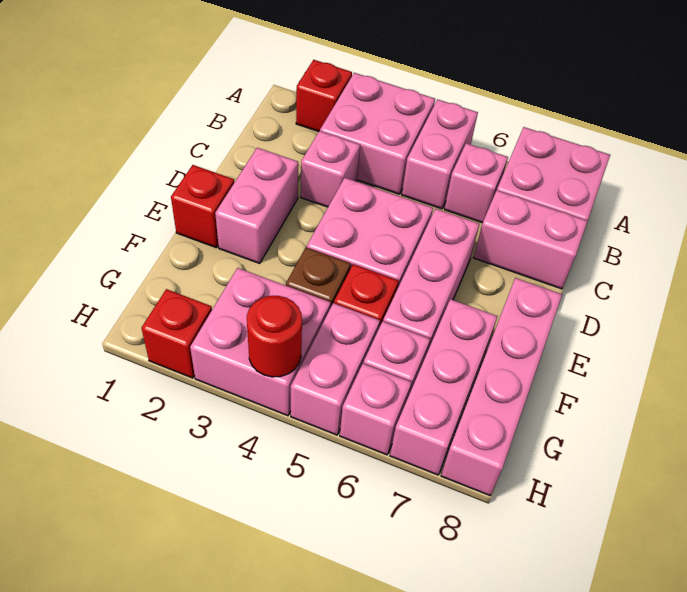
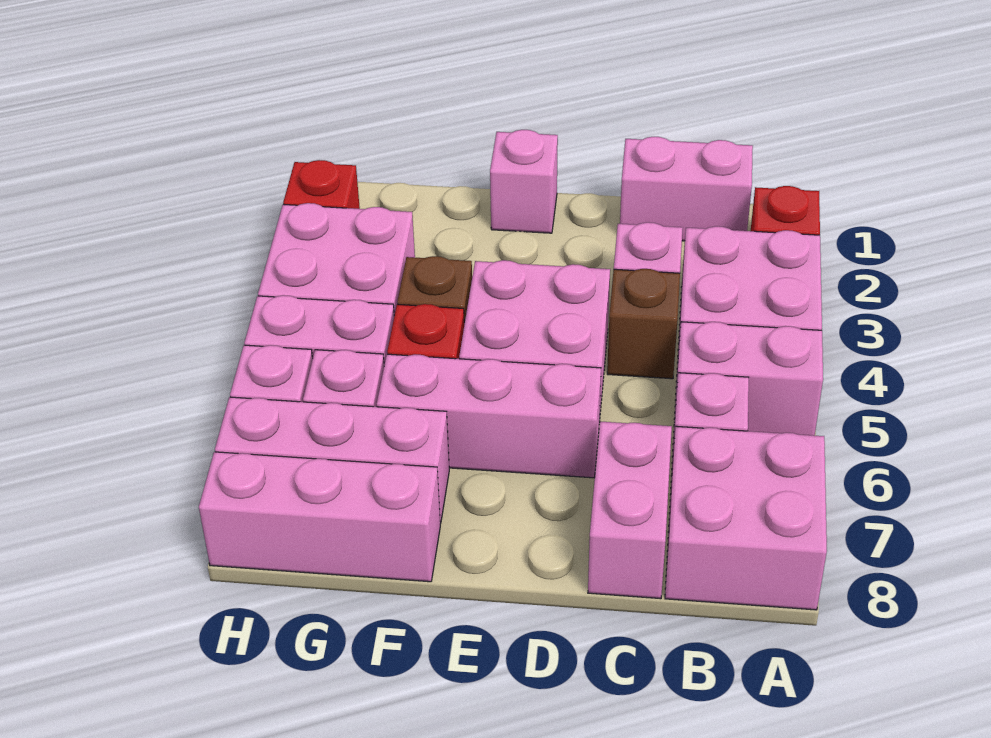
none -> brown 1x1 brick [607,269,680,379]
pink 1x2 brick [215,148,298,264] -> pink 1x2 brick moved to [620,137,753,241]
red 1x1 brick [171,165,234,248] -> pink 1x1 brick [490,130,558,233]
pink 1x4 brick [441,278,562,495] -> pink 1x3 brick [199,452,440,582]
red 1x1 round brick [247,296,302,377] -> none

